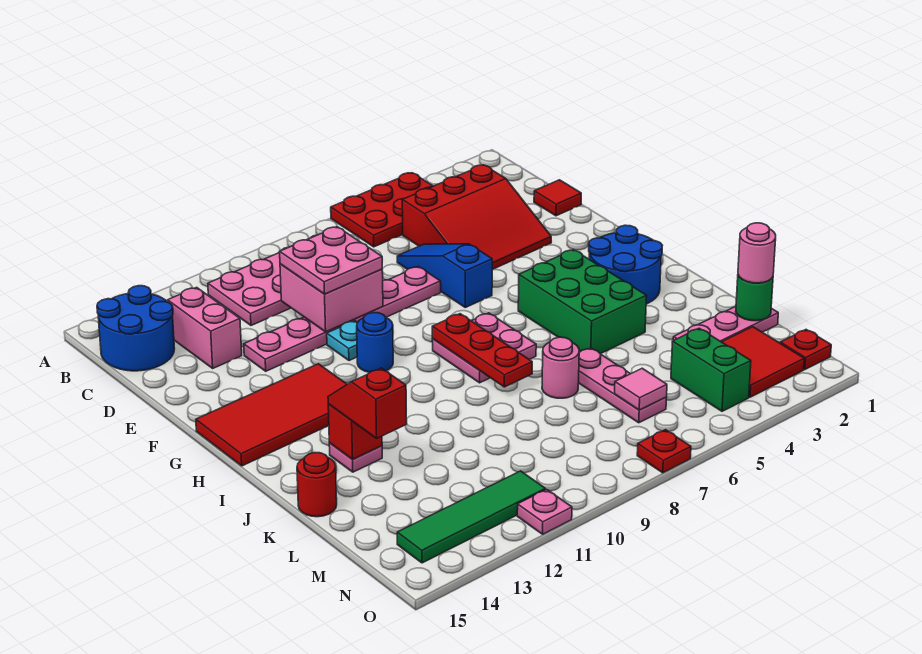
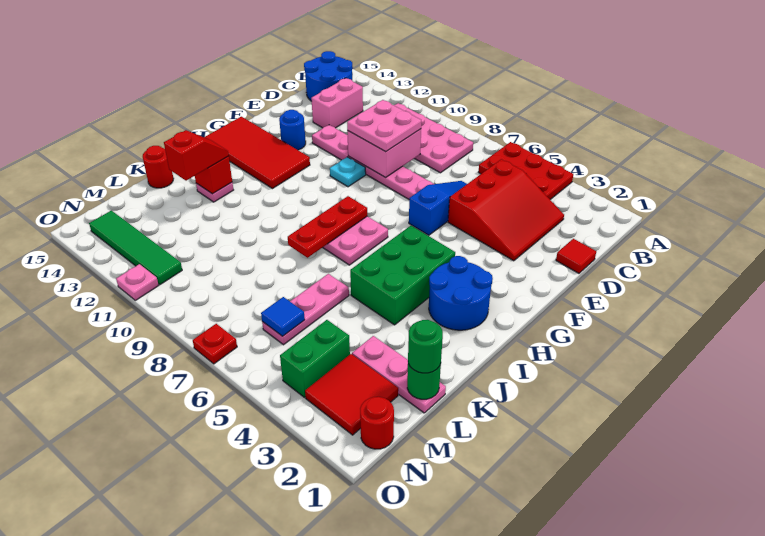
red 3x3 slope [402,165,551,269] -> red 3x3 slope turned to [448,159,564,261]
blue 1x1 round brick [357,313,393,373] -> blue 1x1 round brick moved to [279,110,306,150]
pink 1x1 round brick [542,337,579,398] -> none
pink 1x1 round brick [738,223,776,283] -> green 1x1 round brick [408,320,443,373]
pink 1x1 tile [615,368,667,410] -> blue 1x1 tile [261,297,305,336]
red 1x1 plate [780,330,831,370] -> red 1x1 round brick [360,397,394,449]

